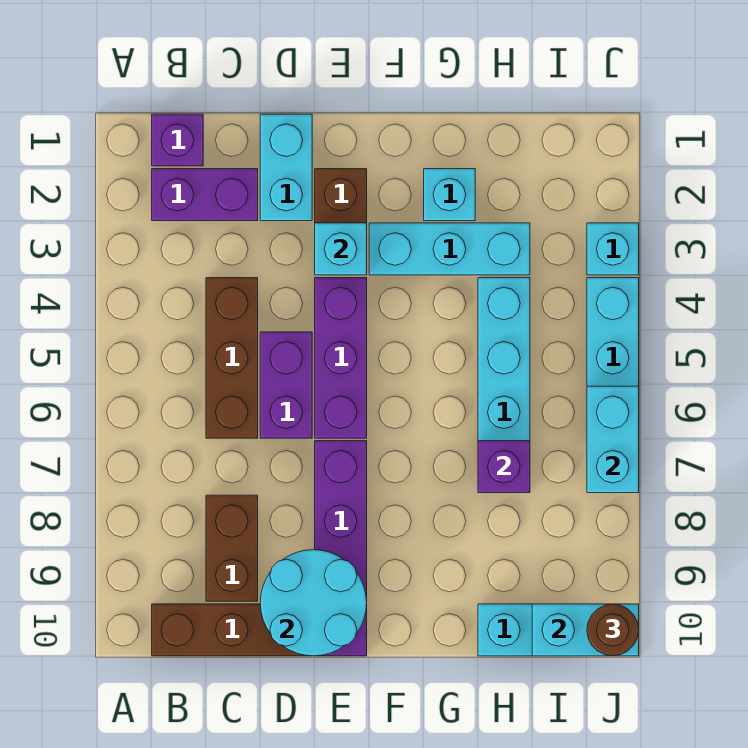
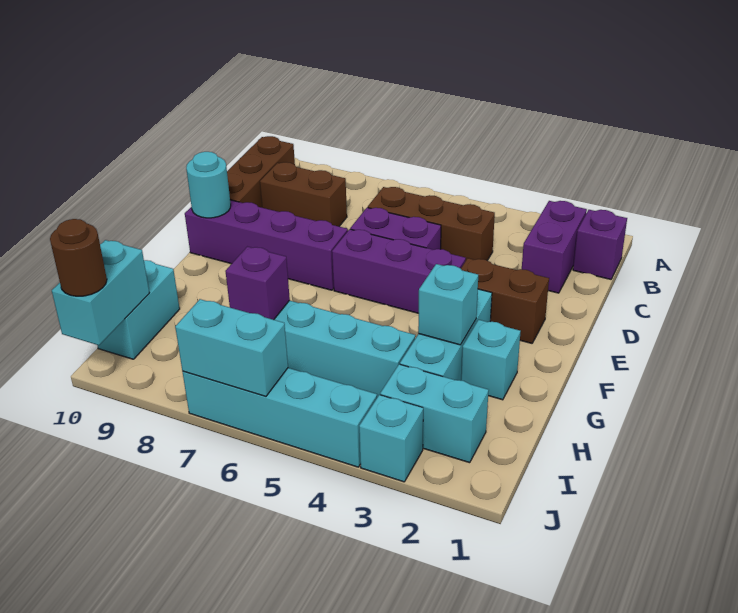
cyan 1x2 brick [260,114,312,221] -> cyan 1x2 brick moved to [380,364,489,463]
cyan 2x2 round brick [260,550,367,656] -> cyan 1x1 round brick [186,152,231,218]
cyan 1x1 brick [315,223,367,275] -> cyan 1x1 brick moved to [418,264,478,345]

